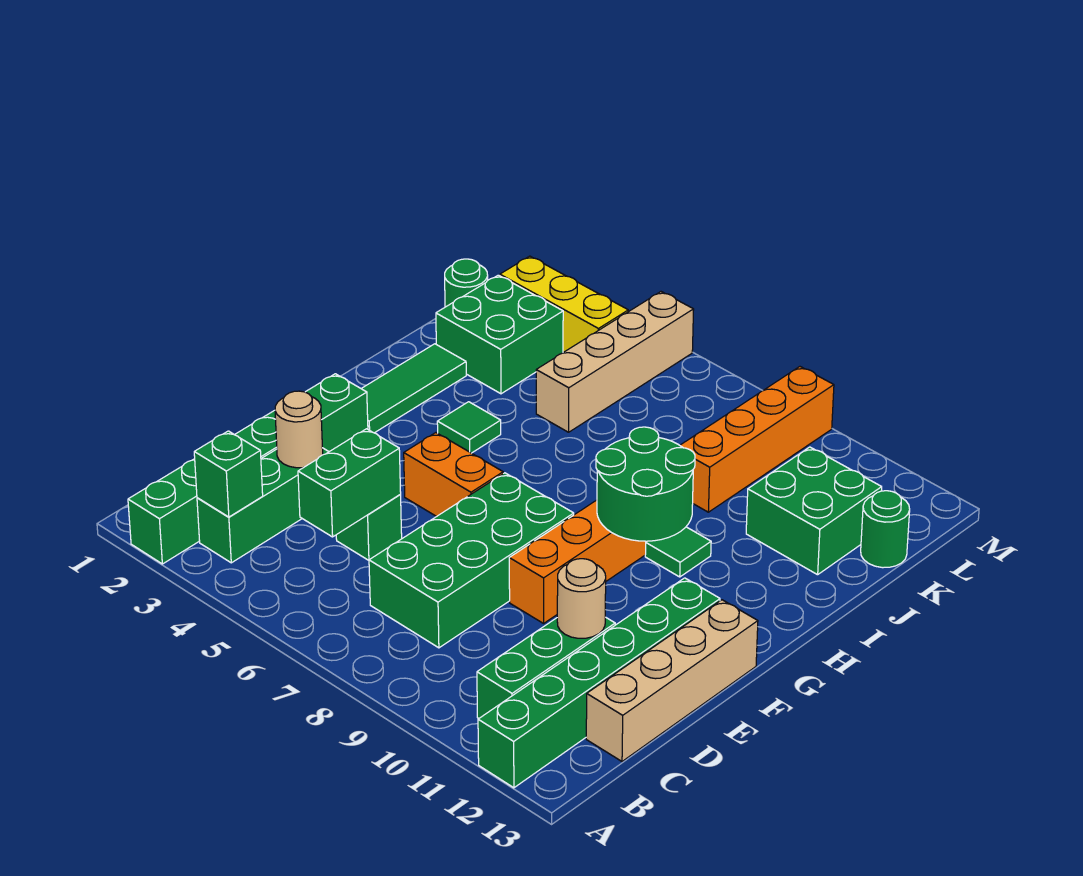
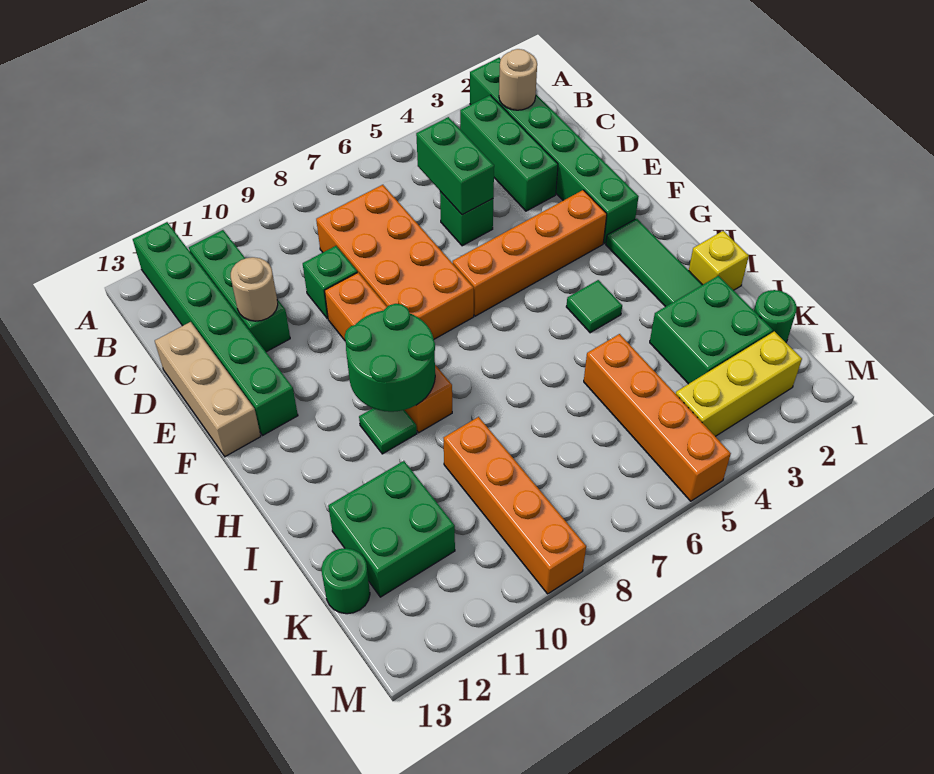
green 1x1 brick [194,431,263,517] -> green 1x1 brick moved to [303,246,357,319]
green 2x4 brick [369,473,574,648] -> orange 2x4 brick [316,185,474,339]
tan 1x4 brick [586,600,758,761] -> tan 1x3 brick [155,322,261,457]
tan 1x1 round brick [275,391,323,468] -> tan 1x1 round brick moved to [499,49,537,110]
orange 1x2 brick [404,433,503,517] -> orange 1x4 brick [453,190,607,316]
none -> yellow 1x1 brick [689,231,749,290]
tan 1x4 brick [536,292,694,432] -> orange 1x4 brick [584,334,731,501]

